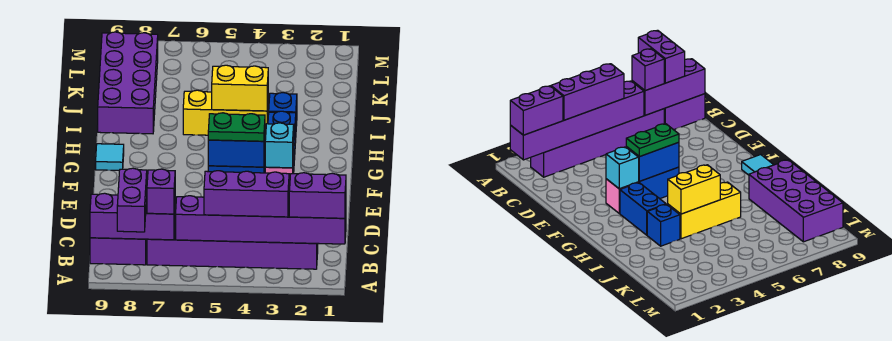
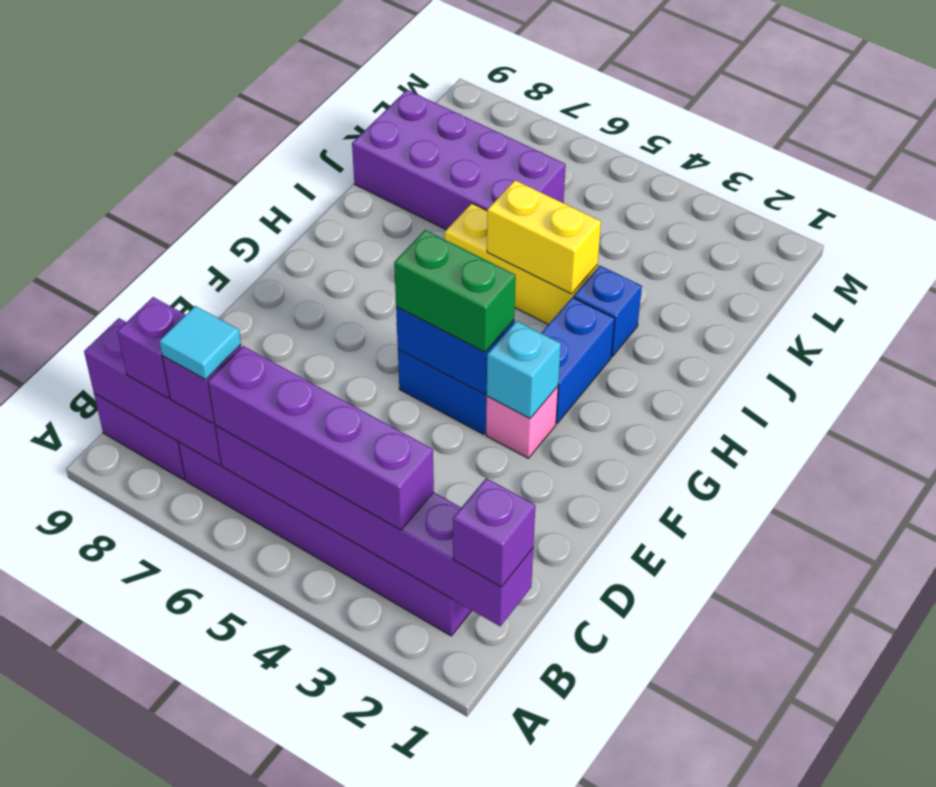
purple 1x2 brick [117,168,147,232] -> purple 1x1 brick [117,297,185,398]
purple 1x2 brick [289,173,346,218] -> purple 1x1 brick [453,478,535,587]
purple 1x3 brick [204,171,289,217] -> purple 1x4 brick [208,346,434,530]
green 1x2 plate [208,113,265,141] -> green 1x2 brick [394,230,516,352]
cyan 1x1 tile [96,144,124,170] -> cyan 1x1 tile moved to [160,306,241,379]
purple 2x4 brick [98,32,158,134] -> purple 2x4 brick turned to [352,90,566,230]

